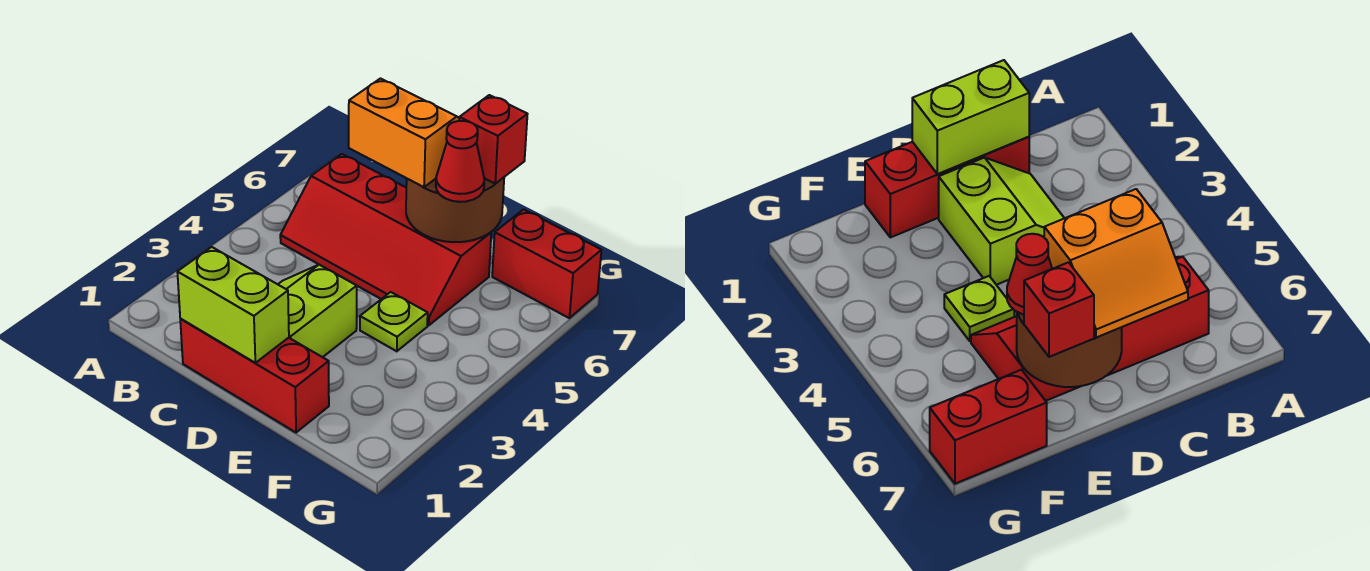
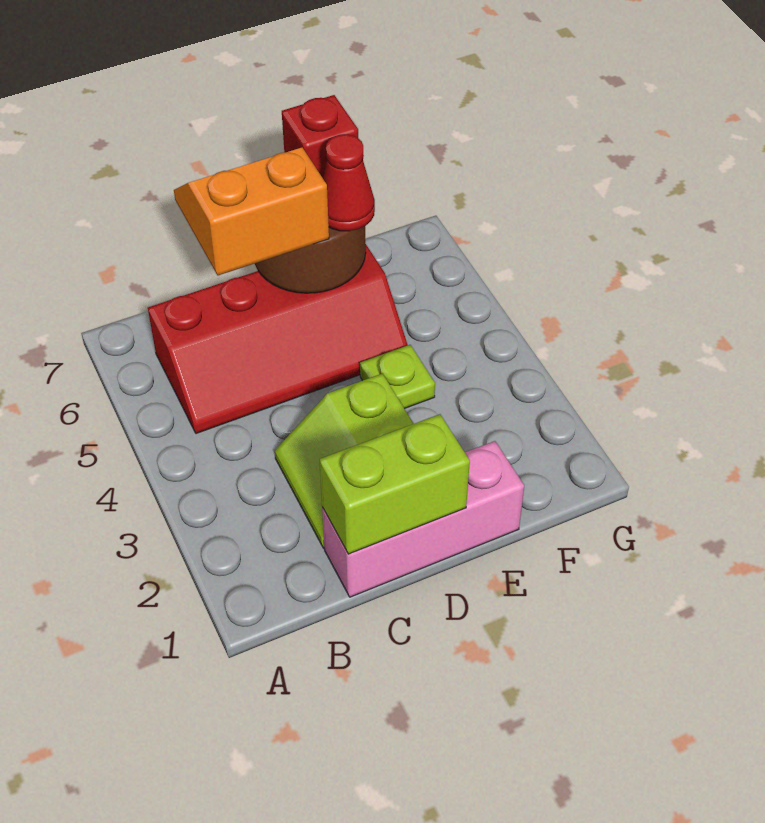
red 1x3 brick [180,319,329,433] -> pink 1x3 brick [322,441,524,597]
red 1x2 brick [492,210,602,318] -> none

